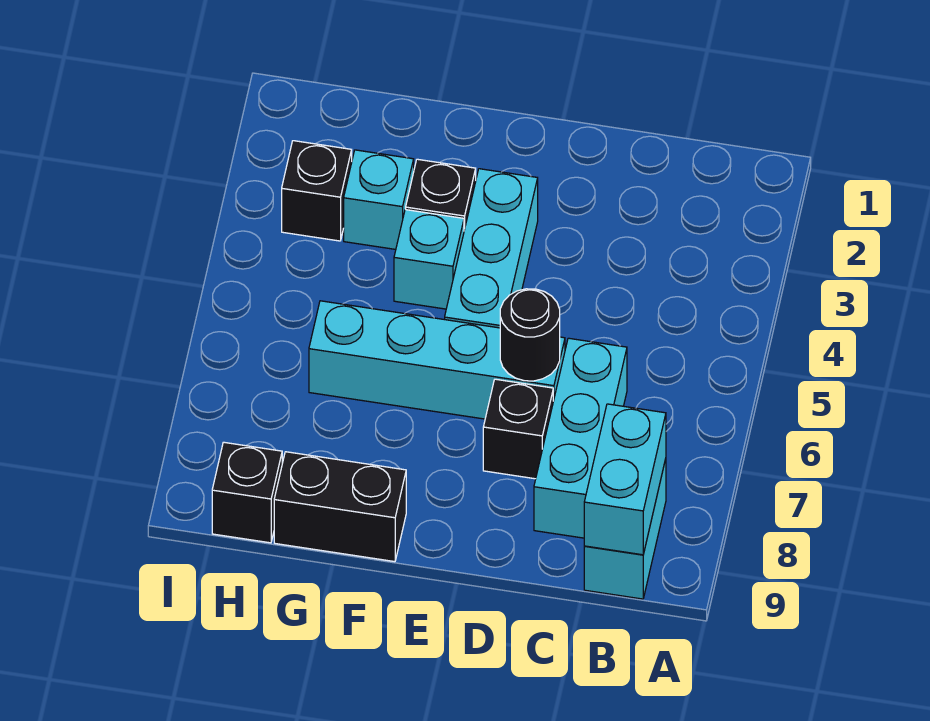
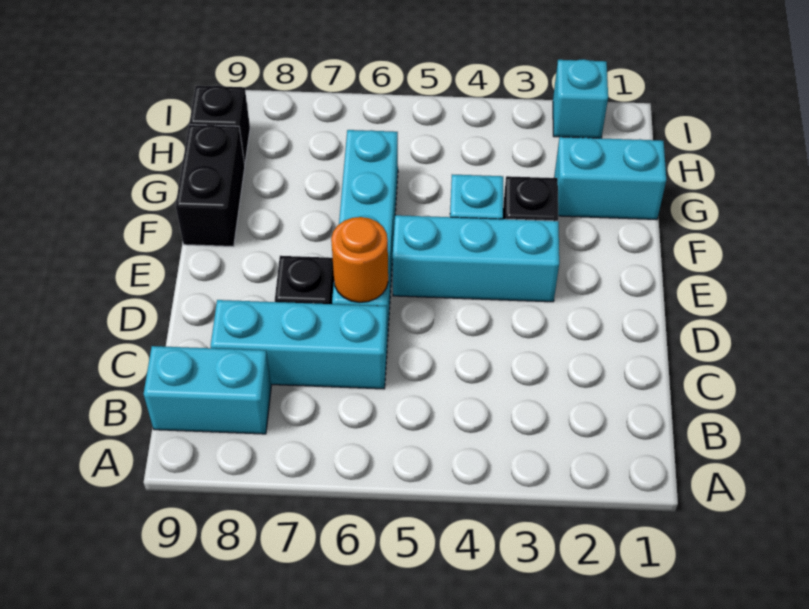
cyan 1x2 brick [584,404,666,555] -> cyan 1x2 brick moved to [554,137,666,219]
black 1x1 round brick [500,289,560,381] -> orange 1x1 round brick [331,217,388,302]
cyan 1x1 brick [344,150,414,249] -> cyan 1x1 brick moved to [553,59,608,138]
black 1x1 brick [282,141,352,241] -> none

